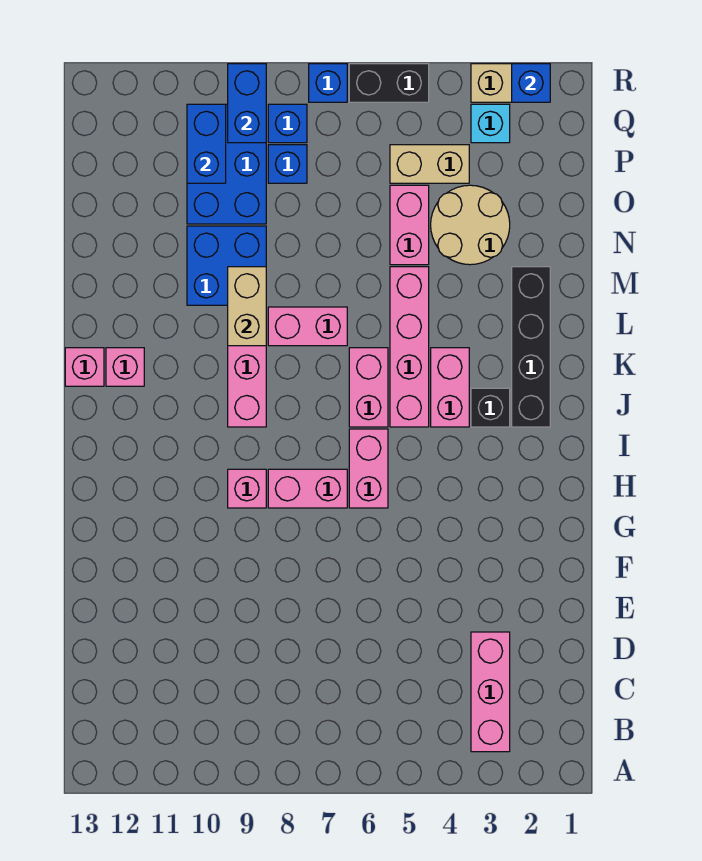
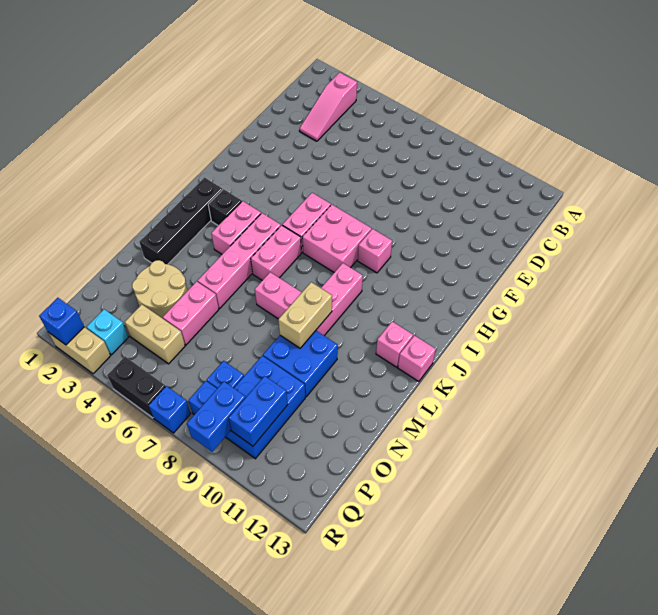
pink 1x3 brick [471,632,510,752] -> pink 1x3 slope [300,72,357,141]
pink 1x2 brick [268,469,347,508] -> pink 2x2 brick [302,205,371,272]

